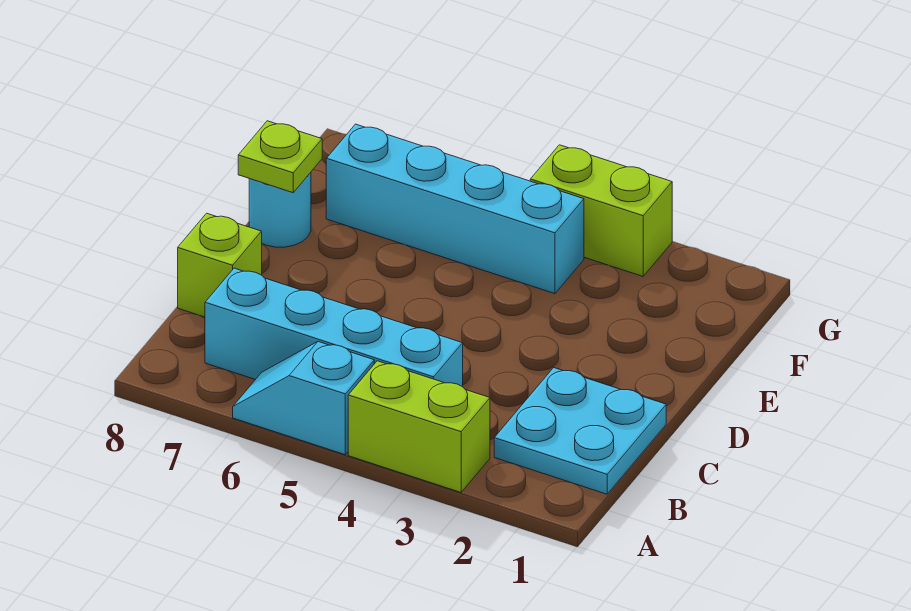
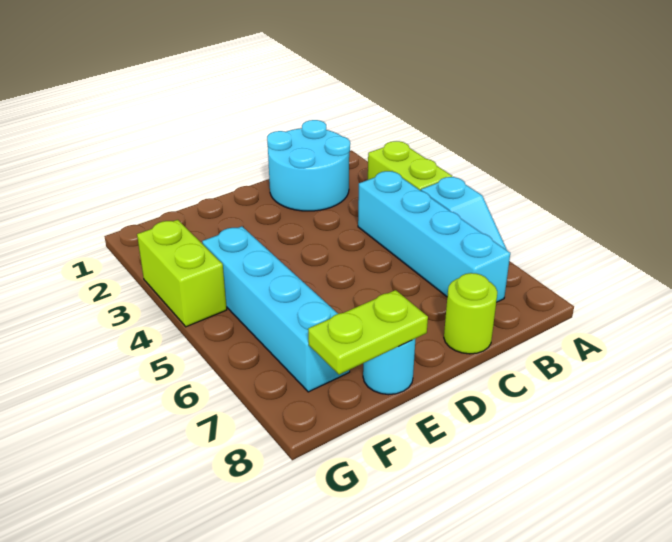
cyan 2x2 plate [494,368,666,494] -> cyan 2x2 round brick [267,120,350,211]
lime 1x1 brick [178,213,262,317] -> lime 1x1 round brick [444,273,497,354]
lime 1x1 plate [238,121,322,193] -> lime 1x2 plate [308,290,428,375]

